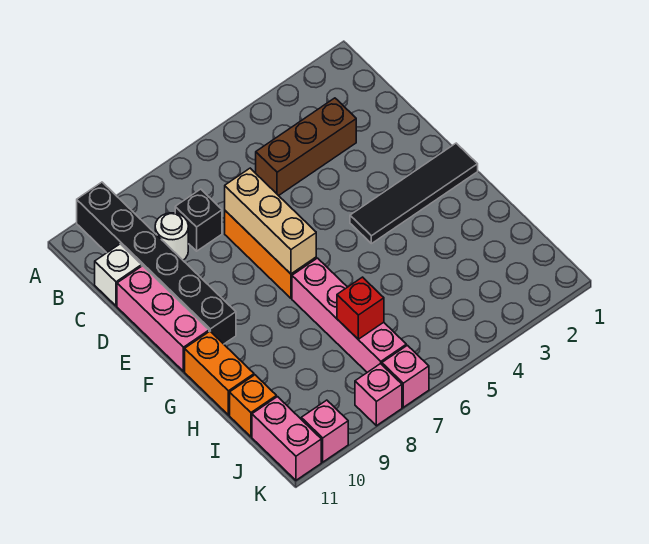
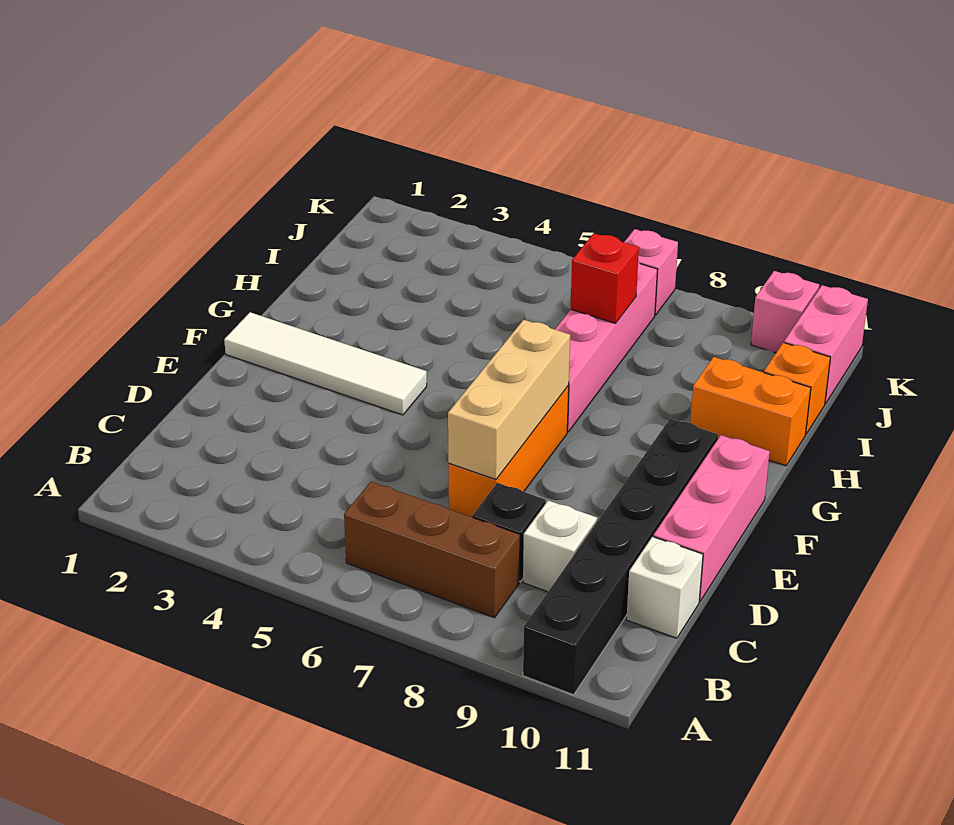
brown 1x3 brick [256,98,356,196] -> brown 1x3 brick moved to [344,482,520,618]
white 1x1 round brick [155,213,188,260] -> white 1x1 brick [523,500,597,592]
black 1x4 tile [350,143,478,244] -> white 1x4 tile [224,312,427,415]
orange 1x2 brick [185,331,254,415] -> orange 1x2 brick turned to [690,357,811,466]
pink 1x1 brick [355,364,402,426] -> none

